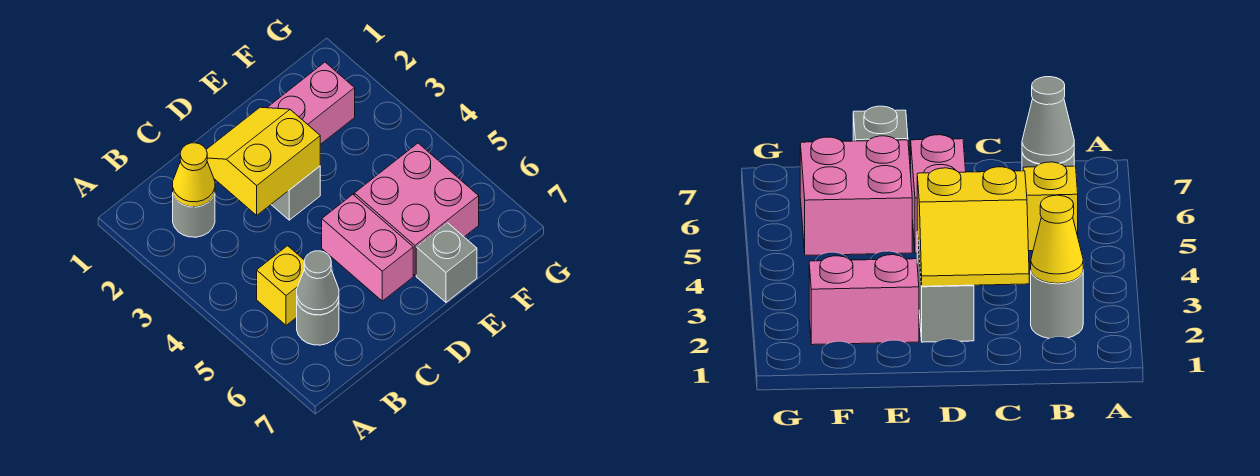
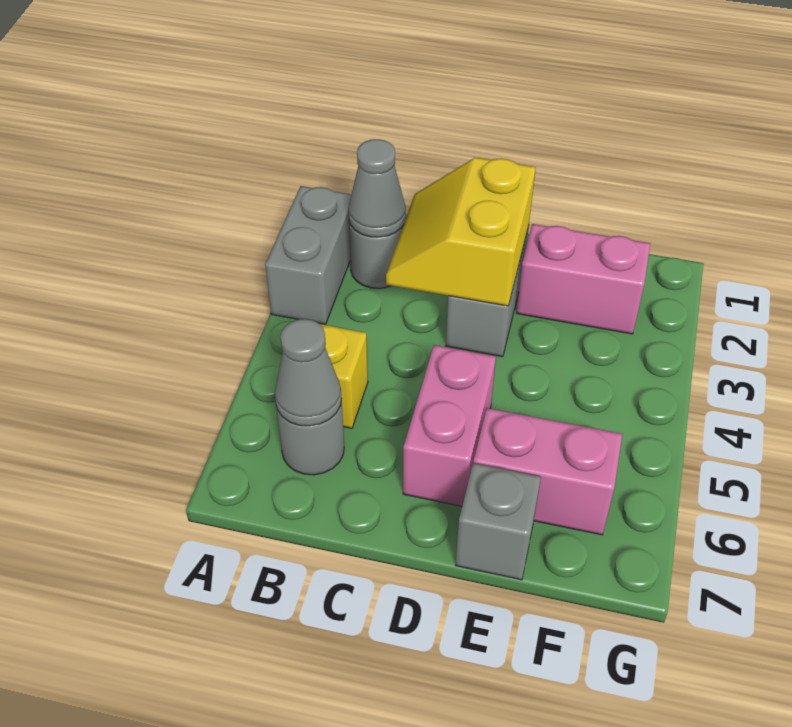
none -> grey 1x2 brick [265,186,351,324]
yellow 1x1 cone [173,143,215,207] -> grey 1x1 cone [348,139,406,237]
yellow 2x2 slope [206,107,320,215] -> yellow 2x2 slope turned to [386,158,536,306]
pink 2x2 brick [354,143,479,275] -> pink 1x2 brick [473,408,622,535]

